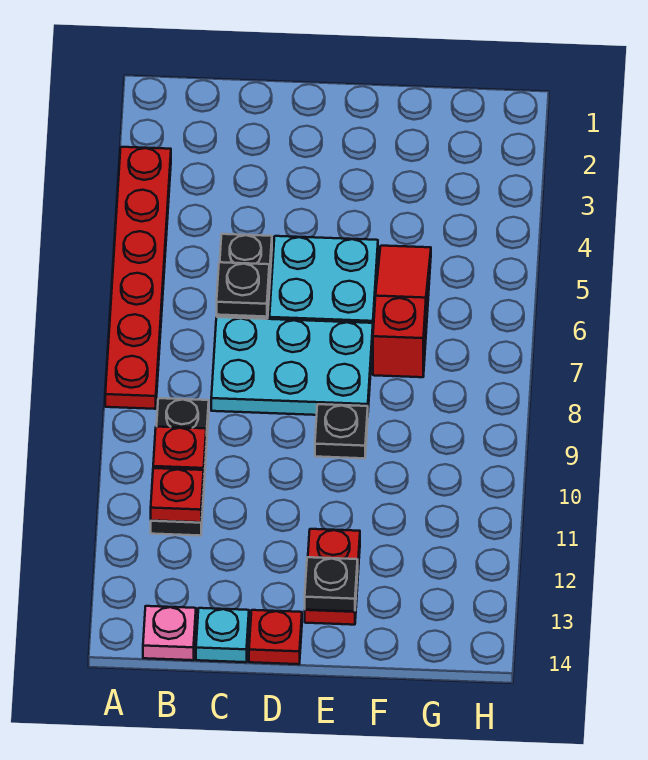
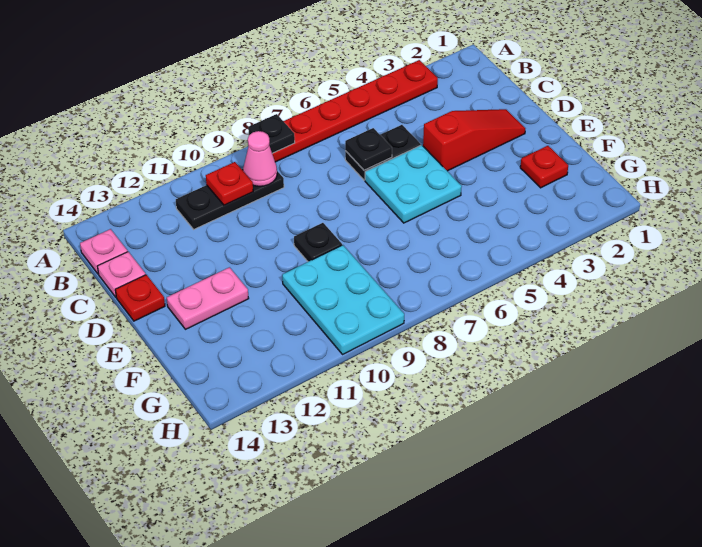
none -> pink 1x1 cone [243,131,277,186]
red 1x1 plate [151,468,204,522] -> red 1x1 plate moved to [520,146,568,188]
cyan 2x3 plate [211,317,373,415] -> cyan 2x3 plate moved to [282,245,404,354]
cyan 1x1 plate [196,608,249,662] -> pink 1x1 plate [97,252,146,297]
red 1x2 plate [305,529,360,625] -> pink 1x2 plate [167,267,249,329]
black 1x1 plate [305,557,358,611] -> black 1x1 plate moved to [248,114,295,153]
red 1x3 slope [373,246,431,377] -> red 1x3 slope moved to [423,109,525,171]

